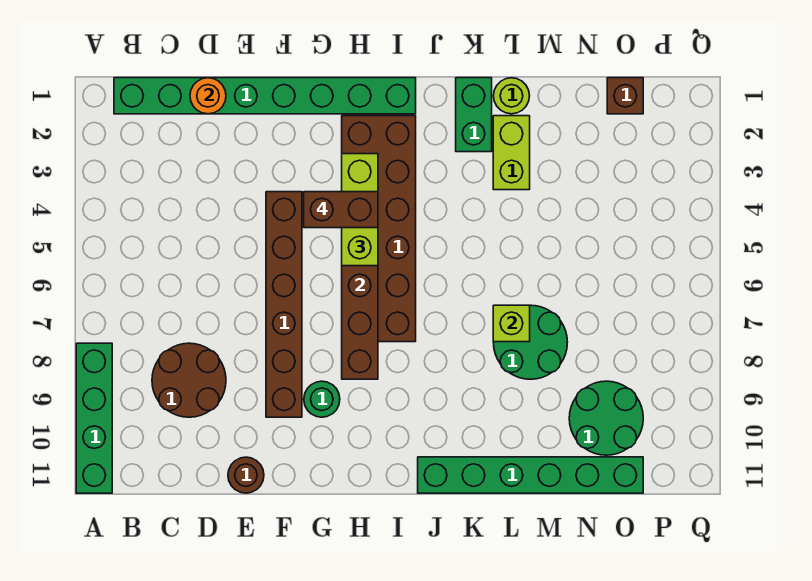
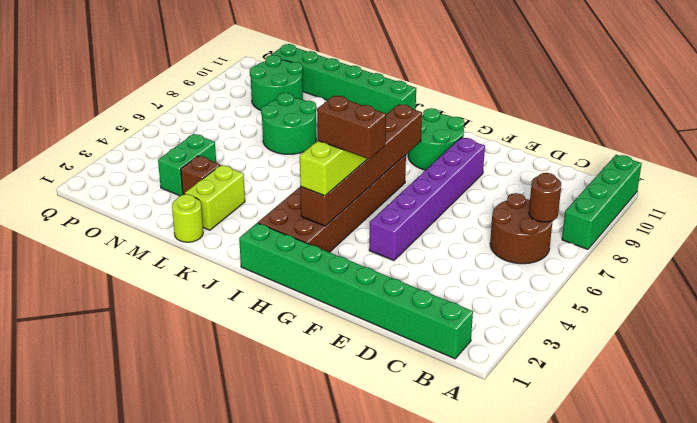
brown 2x2 round brick [152,343,226,417] -> brown 2x2 round brick moved to [490,193,552,264]
orange 1x1 round brick [190,78,226,114] -> none
brown 1x1 round brick [228,457,264,493] -> brown 1x1 round brick moved to [529,173,561,222]
brown 1x6 brick [266,192,302,417] -> purple 1x6 brick [369,137,485,261]
green 1x1 round brick [304,381,340,417] -> green 2x2 round brick [408,108,464,170]
green 1x2 brick [456,78,492,152] -> green 1x2 brick moved to [158,134,216,196]
lime 1x1 brick [493,305,530,342] -> none
brown 1x1 brick [607,78,643,114] -> brown 1x1 brick moved to [181,156,220,195]

